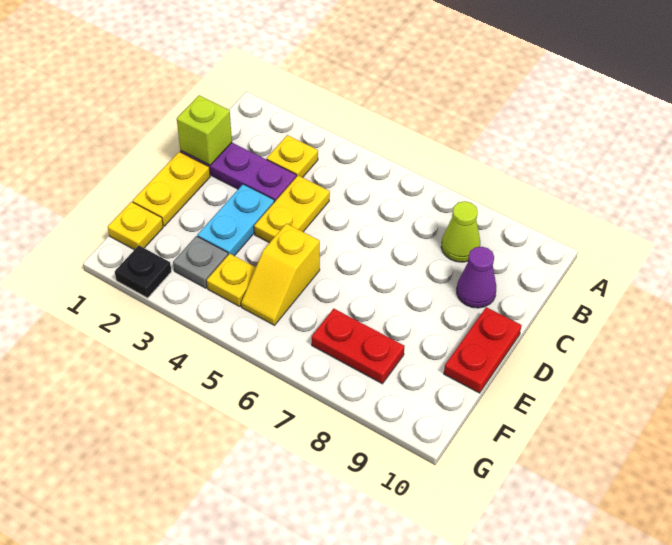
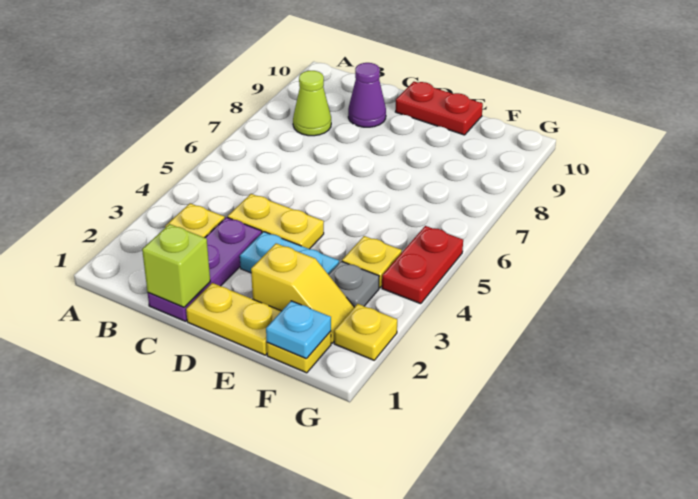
yellow 1x2 slope [241,223,320,325] -> yellow 1x2 slope moved to [251,243,354,343]
none -> cyan 1x1 plate [266,301,331,359]
red 1x2 plate [312,309,405,384] -> red 1x2 plate moved to [382,226,463,304]
black 1x1 plate [115,245,171,298] -> yellow 1x1 plate [334,304,397,360]

